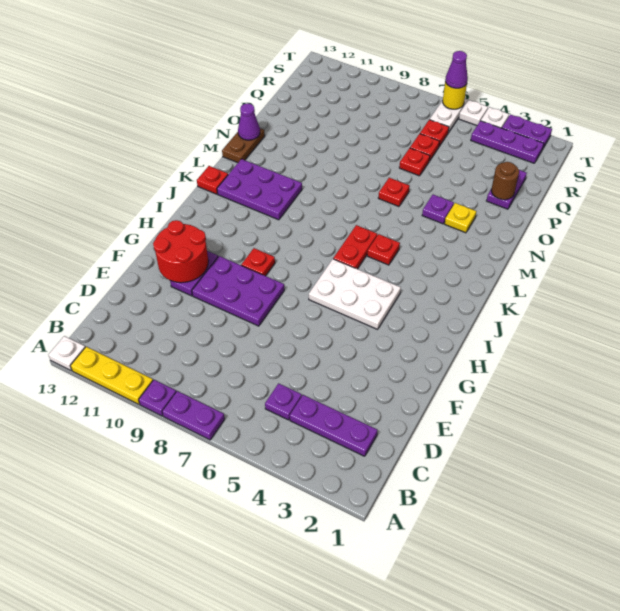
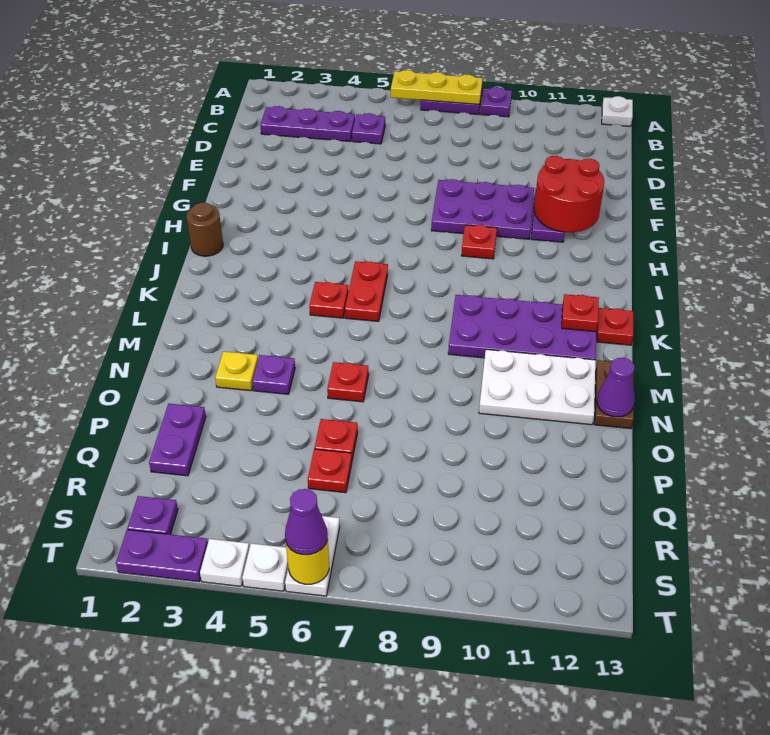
yellow 1x3 plate [70,347,153,404] -> yellow 1x3 plate moved to [391,70,483,105]
white 2x3 plate [309,259,401,329] -> white 2x3 plate moved to [479,350,596,425]
purple 2x3 plate [217,159,302,220] -> purple 2x4 plate [448,295,596,360]
brown 1x1 round brick [491,162,519,200] -> brown 1x1 round brick moved to [186,203,223,256]
red 1x1 plate [420,120,449,146] -> red 1x1 plate moved to [562,294,599,332]
purple 1x3 plate [471,121,544,163] -> purple 1x1 plate [127,496,178,534]

